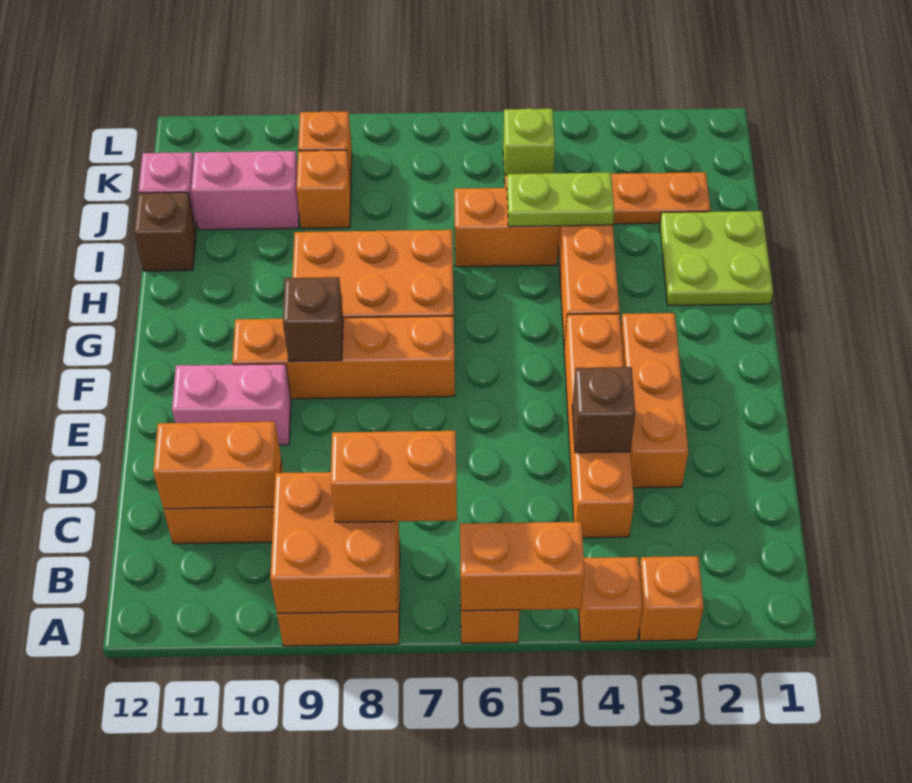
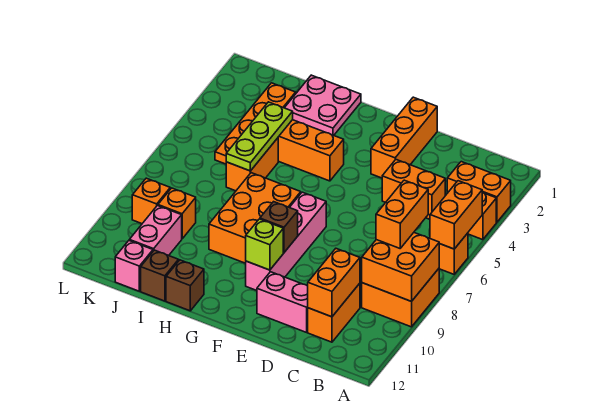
orange 1x1 brick [639,556,704,641] -> orange 1x2 brick [447,162,511,222]
orange 1x4 brick [564,314,634,538] -> orange 1x2 brick [382,160,445,219]
orange 1x3 brick [621,313,688,488] -> orange 1x3 brick turned to [371,97,437,178]
brown 1x1 brick [572,367,635,453] -> brown 1x1 brick moved to [166,260,204,311]
pink 1x2 brick [172,364,291,445] -> pink 1x2 brick turned to [257,272,308,332]
orange 1x4 brick [232,316,455,399] -> pink 1x4 brick [246,192,326,291]
lime 2x2 plate [660,211,773,306] -> pink 2x2 plate [285,75,361,135]
lime 1x2 plate [507,173,614,227] -> lime 1x3 plate [226,102,293,171]
lime 1x1 brick [503,108,555,183] -> lime 1x1 brick moved to [246,219,283,270]

